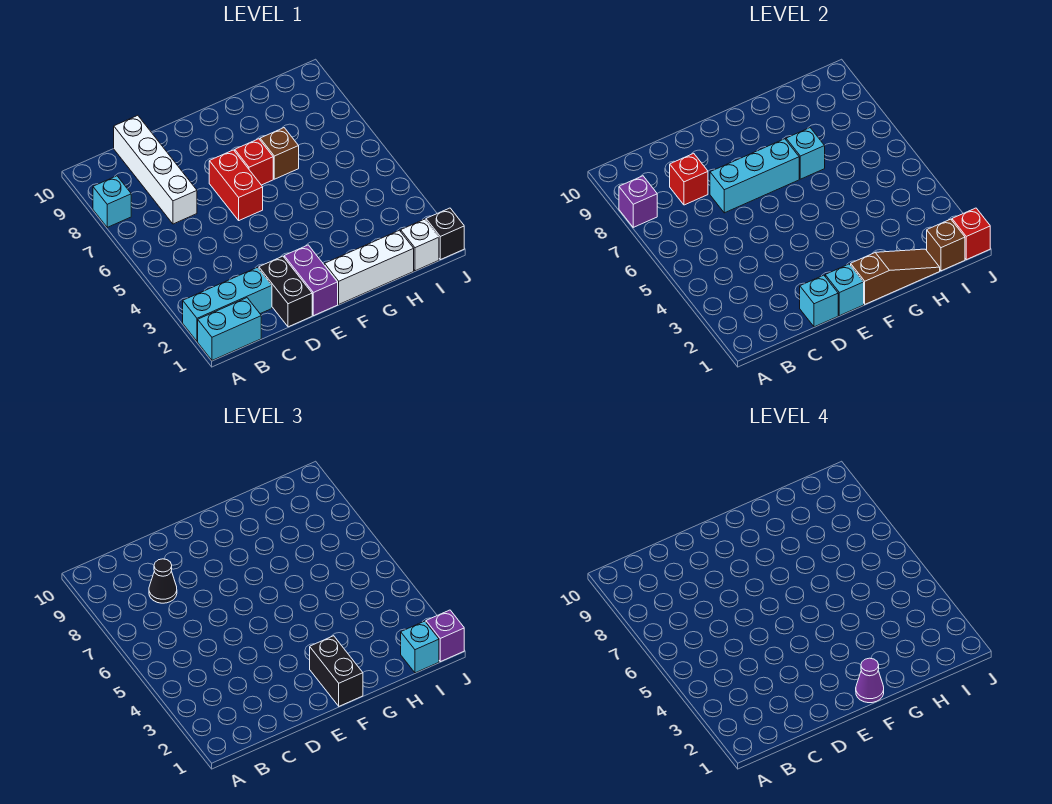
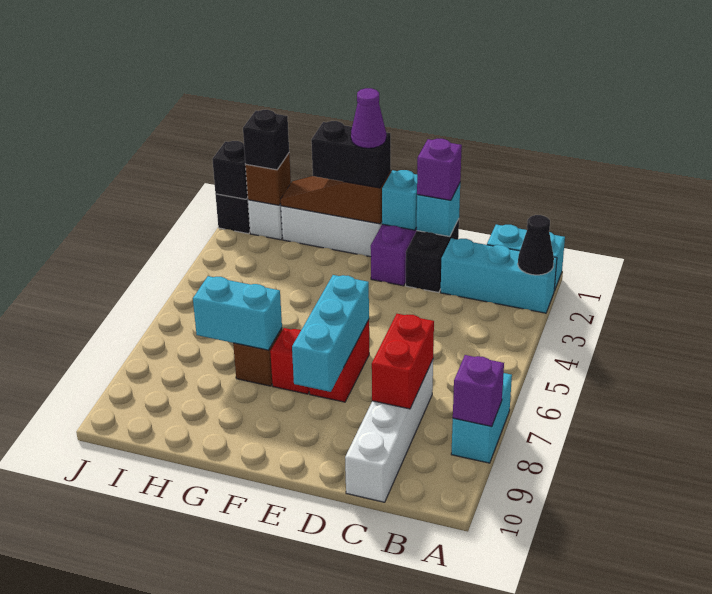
cyan 1x1 brick [93,176,131,227] -> cyan 1x2 brick [451,373,512,463]
red 1x1 brick [670,153,708,205] -> red 1x2 brick [372,314,434,409]
black 1x1 cone [149,559,177,603] -> black 1x1 cone moved to [518,215,554,275]
cyan 1x3 brick [710,139,799,213] -> cyan 1x3 brick turned to [292,275,369,392]
black 1x2 brick [310,636,363,706] -> black 1x2 brick turned to [311,121,391,188]
cyan 1x1 brick [786,128,825,179] -> cyan 1x2 brick [193,276,282,350]
cyan 1x1 brick [401,621,439,673] -> black 1x1 brick [243,110,289,170]
red 1x1 brick [952,208,990,260] -> black 1x1 brick [212,141,248,199]
purple 1x1 brick [426,610,464,662] -> purple 1x1 brick moved to [417,139,462,200]

